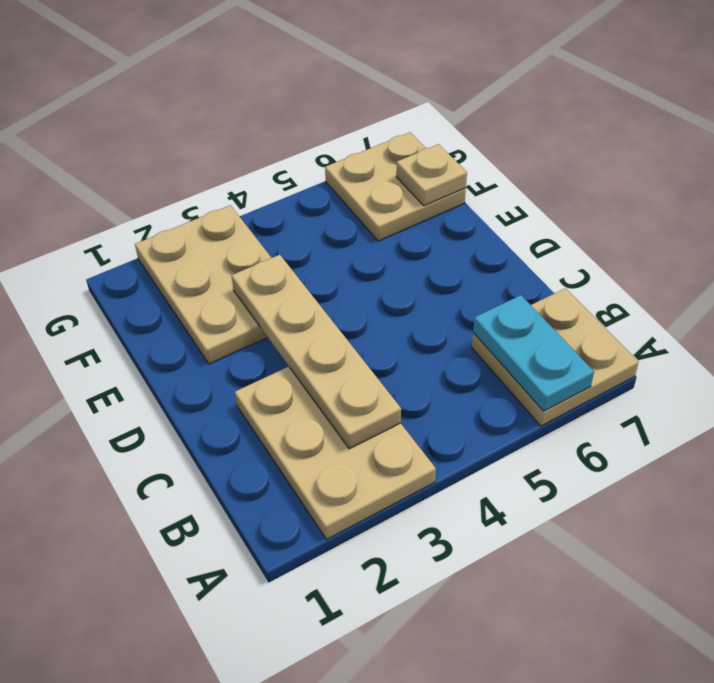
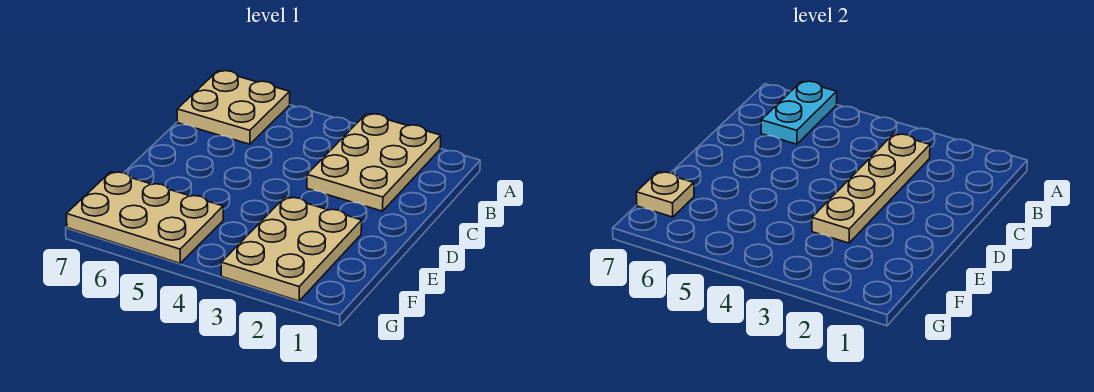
tan 2x2 plate [325,132,466,241] -> tan 2x3 plate [66,172,223,263]

